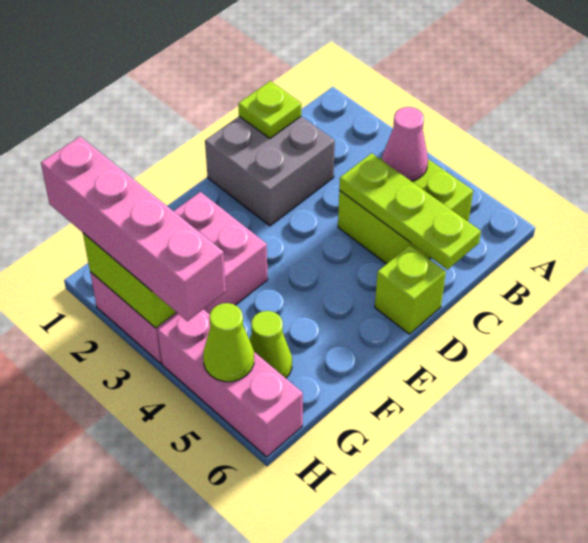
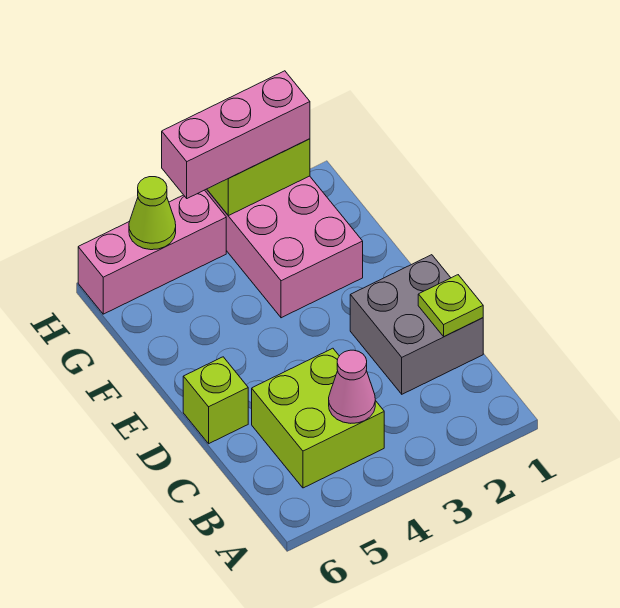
lime 1x3 plate [339,153,481,270] -> none
lime 1x1 cone [249,311,292,378] -> none
pink 1x4 brick [41,136,226,321] -> pink 1x3 brick [162,71,310,198]

